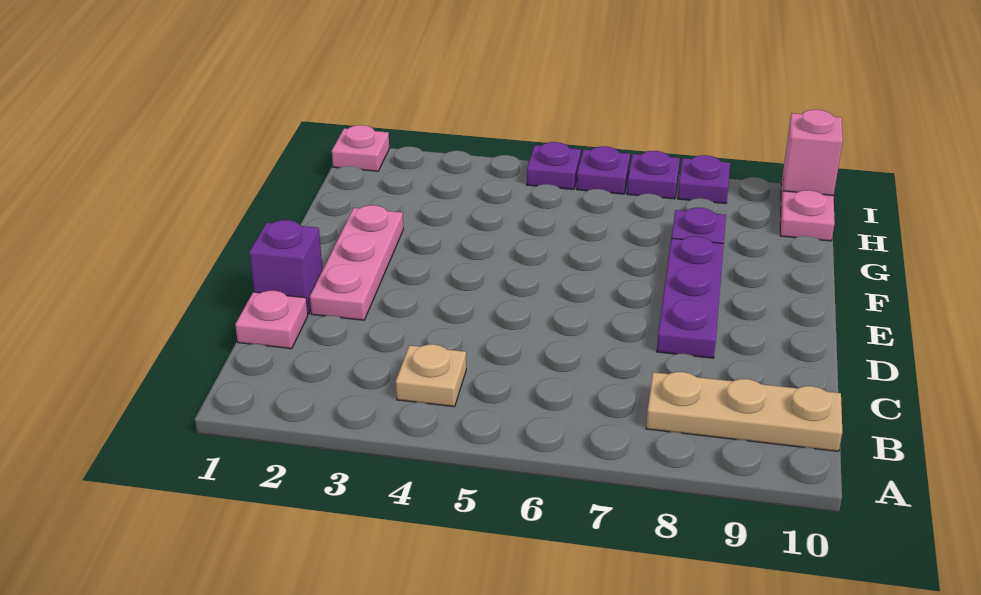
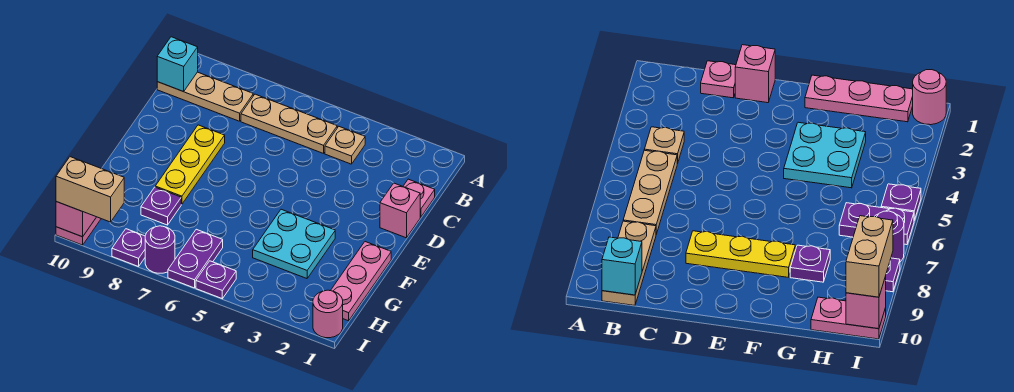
none -> tan 1x3 plate [241,94,337,153]
none -> cyan 1x1 brick [157,37,198,92]
purple 1x1 brick [249,220,322,314] -> pink 1x1 brick [380,183,420,238]
pink 1x3 plate [310,205,403,320] -> pink 1x3 plate moved to [331,242,391,321]
purple 1x3 plate [657,236,724,358] -> yellow 1x3 plate [155,125,225,204]
none -> cyan 2x2 plate [253,209,335,278]
pink 1x1 plate [332,125,389,171] -> pink 1x1 round brick [313,290,343,338]
purple 1x1 plate [577,146,630,194] -> purple 1x2 plate [168,229,223,288]
purple 1x1 plate [627,151,680,199] -> purple 1x1 round brick [145,226,175,273]
none -> tan 1x2 brick [56,157,124,222]

